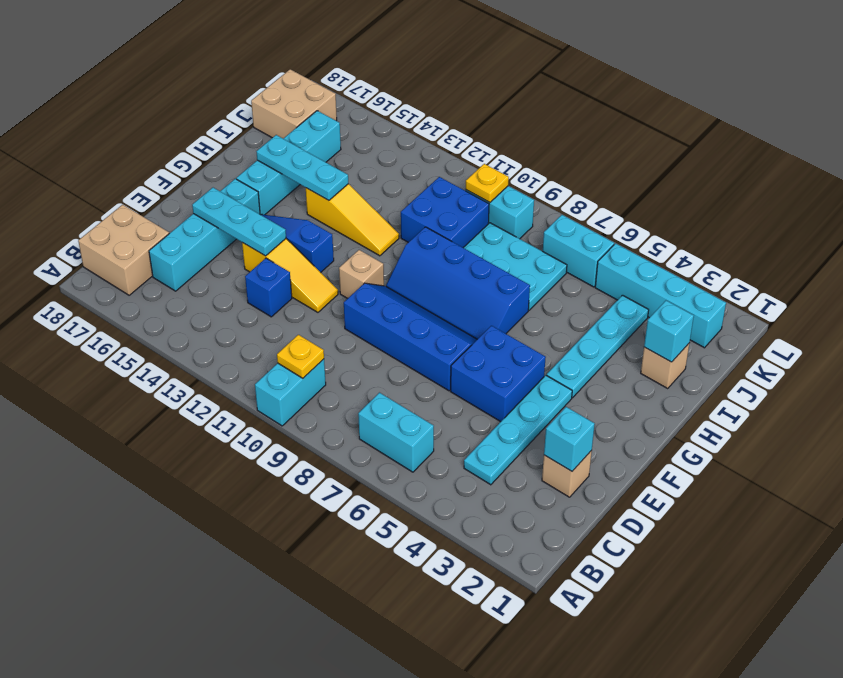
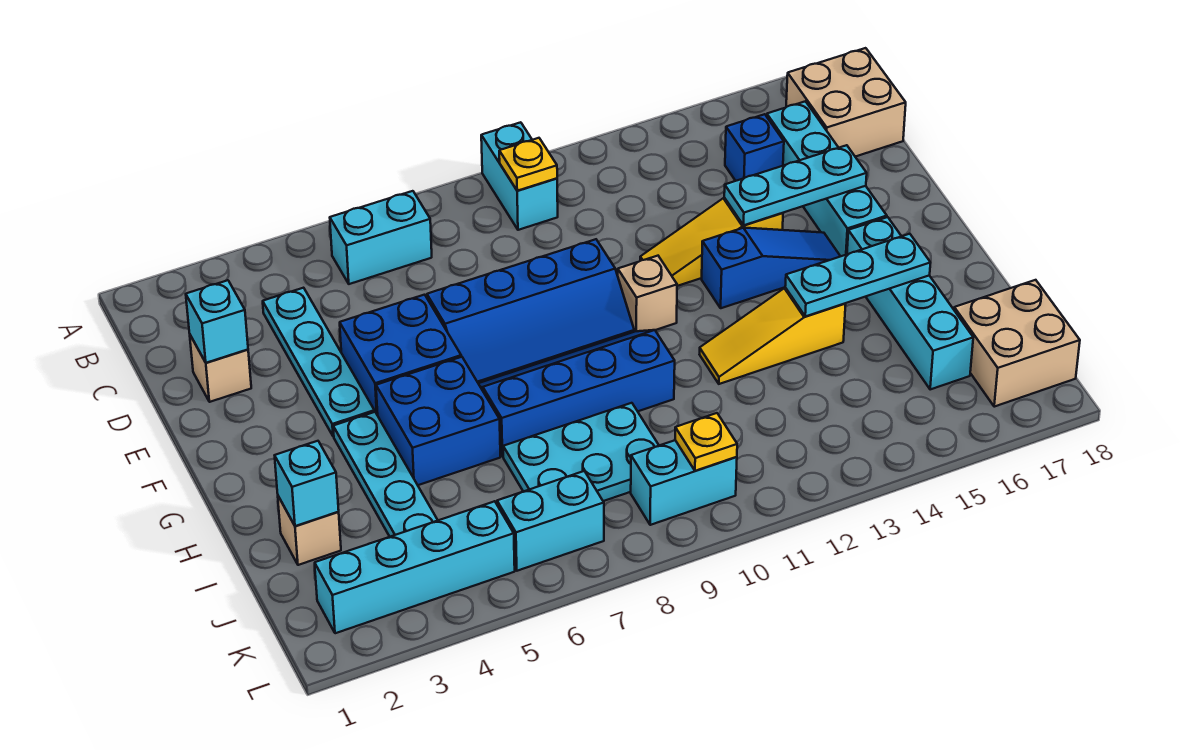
blue 1x1 brick [245,258,292,317] -> blue 1x1 brick moved to [725,114,784,181]
blue 2x2 brick [401,177,489,247] -> blue 2x2 brick moved to [376,357,500,485]

